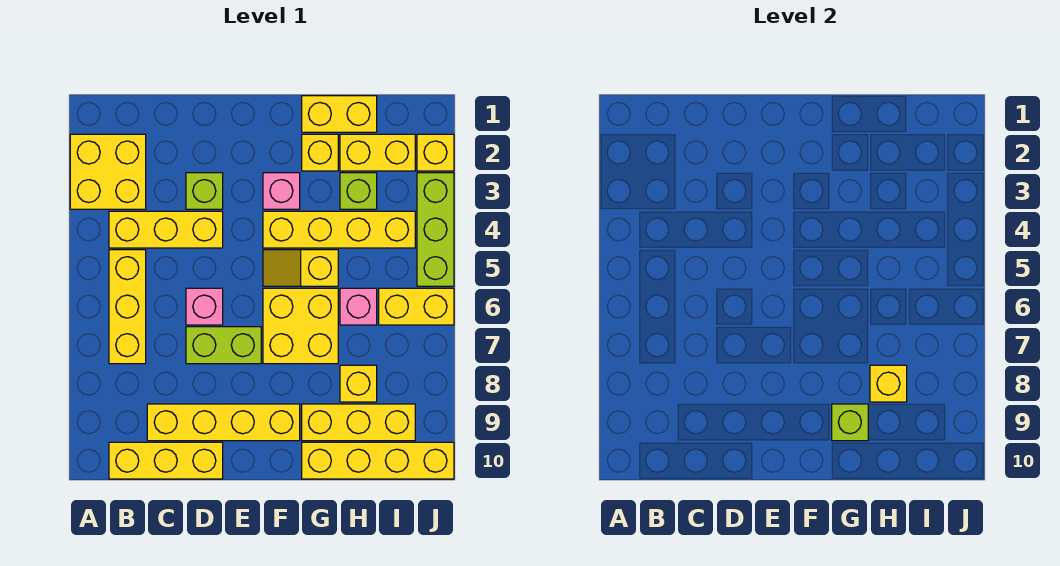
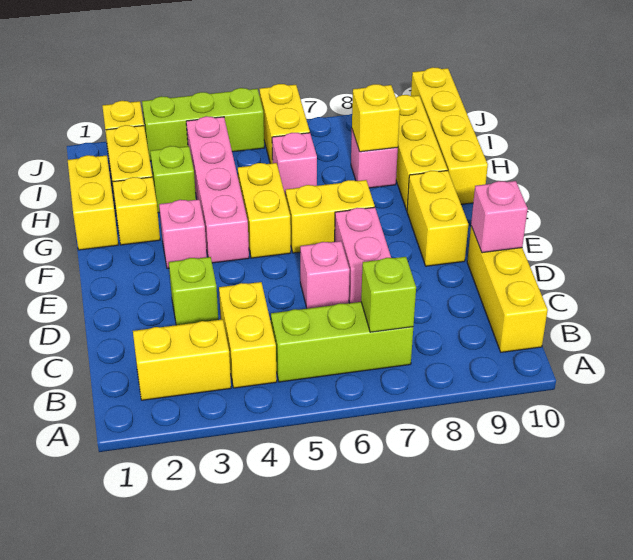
yellow 2x2 brick [70,134,146,209] -> yellow 1x2 brick [133,319,231,400]
yellow 1x3 brick [109,211,223,248] -> yellow 1x2 brick [219,282,277,388]
yellow 1x3 brick [109,250,146,364] -> lime 1x3 brick [271,302,413,382]
yellow 1x4 brick [147,404,300,441] -> yellow 1x2 brick [407,170,468,266]
lime 1x2 brick [186,327,261,364] -> pink 1x2 brick [335,207,391,303]
none -> pink 1x1 brick [471,181,528,253]
yellow 1x4 brick [263,211,415,248] -> pink 1x4 brick [186,116,249,263]
yellow 1x2 slope [263,250,338,286] -> yellow 1x2 brick [238,163,291,258]
yellow 2x2 brick [263,288,338,364] -> yellow 1x2 brick [286,180,375,253]
lime 1x1 brick [832,404,868,441] -> lime 1x1 brick moved to [361,257,416,332]
yellow 1x1 brick [340,365,377,402] -> pink 1x1 brick [351,130,398,188]

